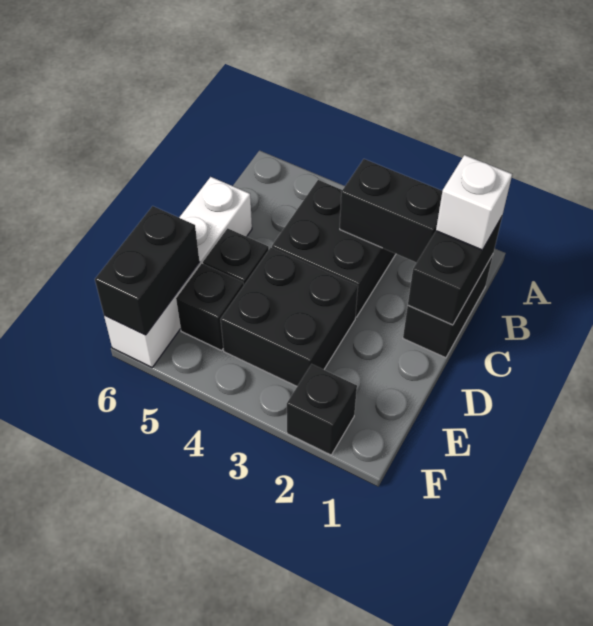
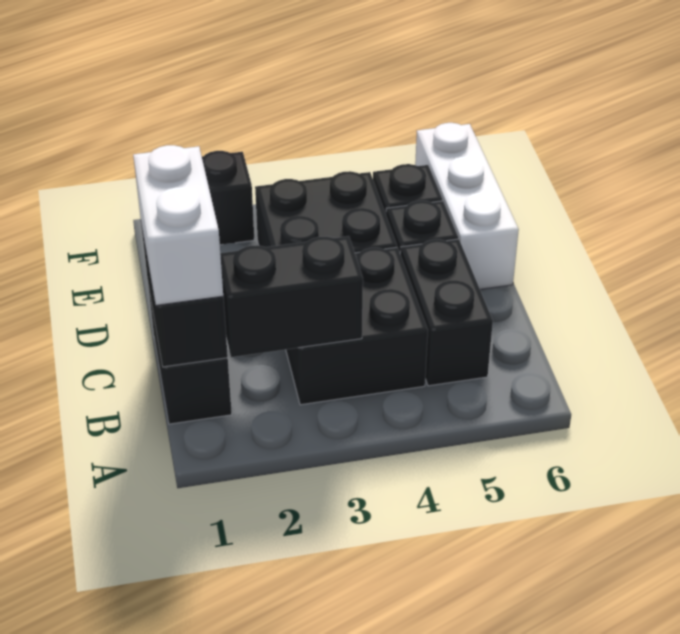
white 1x1 brick [436,155,512,250] -> white 1x2 brick [133,145,223,305]
white 1x4 brick [104,177,252,367] -> white 1x3 brick [415,123,519,289]
black 1x2 brick [95,206,199,335] -> black 1x2 brick moved to [400,239,493,386]

